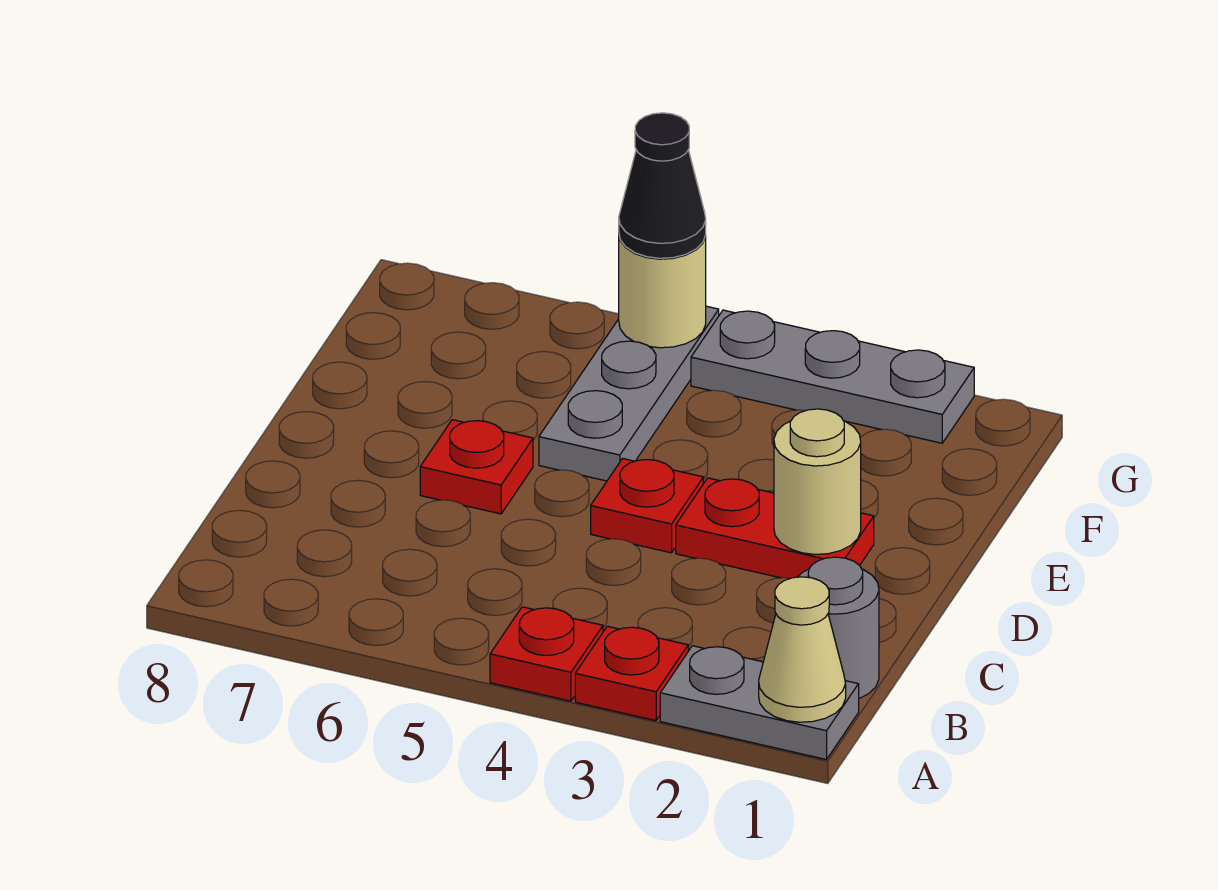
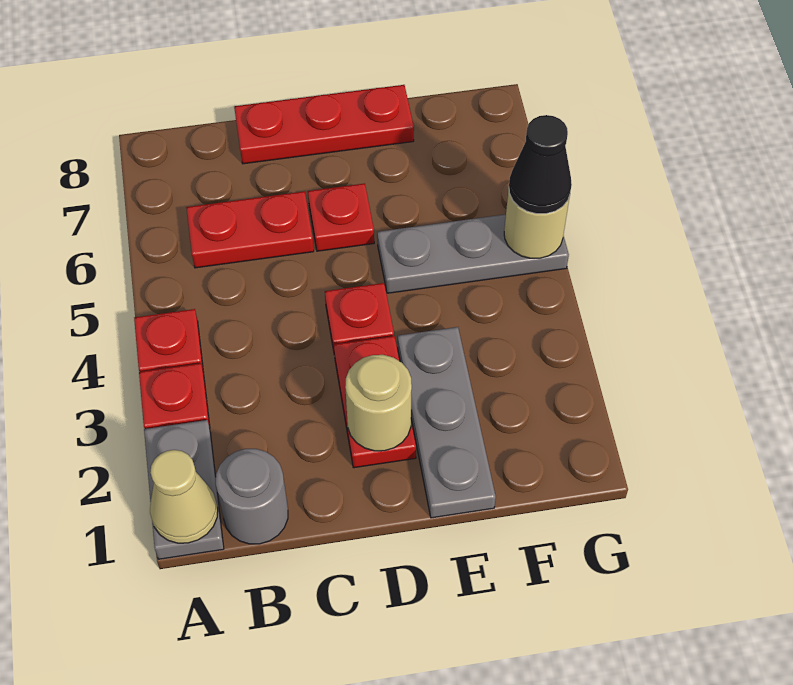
none -> red 1x2 plate [186,191,314,268]
none -> red 1x3 plate [234,85,414,164]
grey 1x3 plate [691,310,974,443] -> grey 1x3 plate moved to [398,327,496,518]

